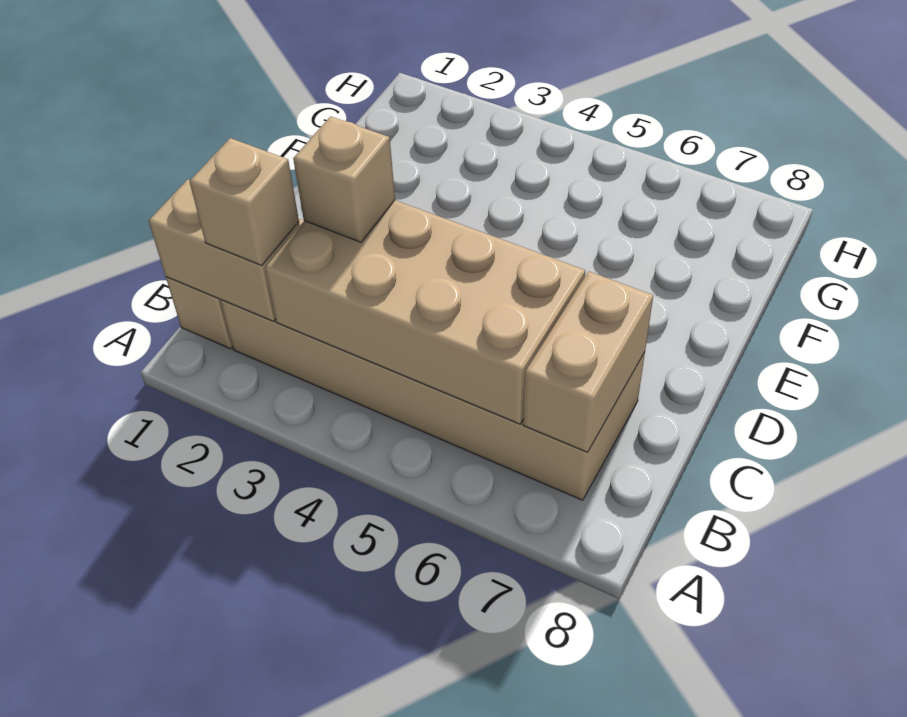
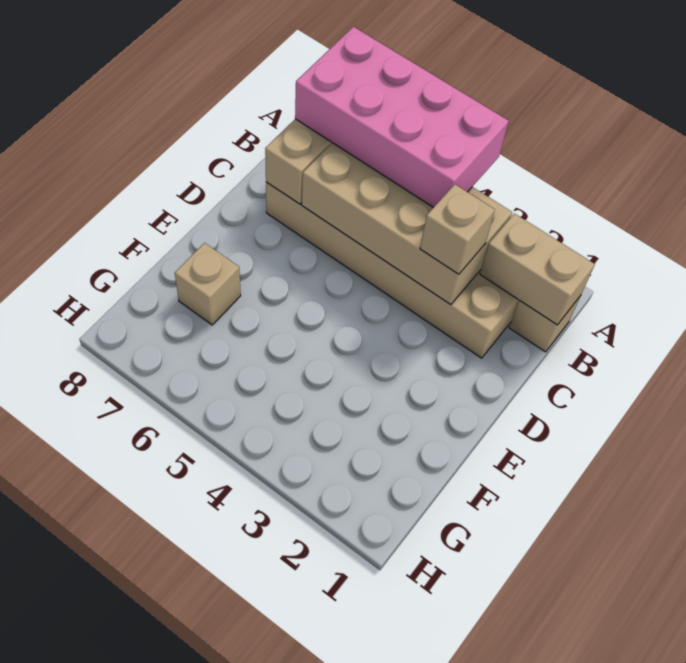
none -> pink 2x4 brick [295,27,509,208]
tan 1x1 brick [189,138,299,265] -> tan 1x1 brick moved to [175,243,241,325]

